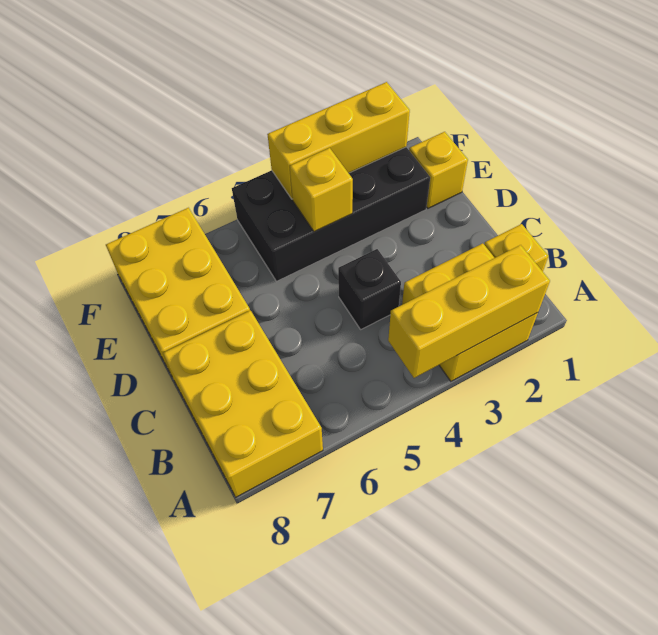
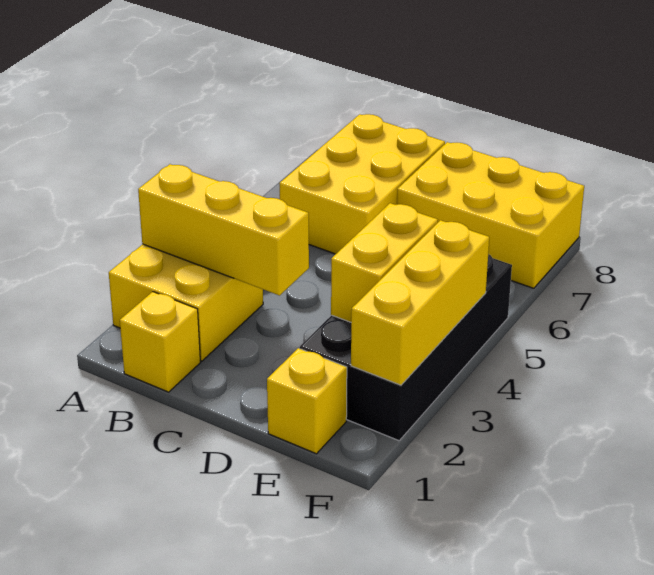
yellow 1x3 brick [388,245,550,378] -> yellow 1x3 brick turned to [138,164,309,295]
yellow 2x3 brick [163,311,323,497] -> yellow 2x3 brick turned to [279,114,445,254]
black 1x1 brick [338,249,401,329] -> none
yellow 1x1 brick [290,148,353,232] -> yellow 1x2 brick [331,203,438,322]

